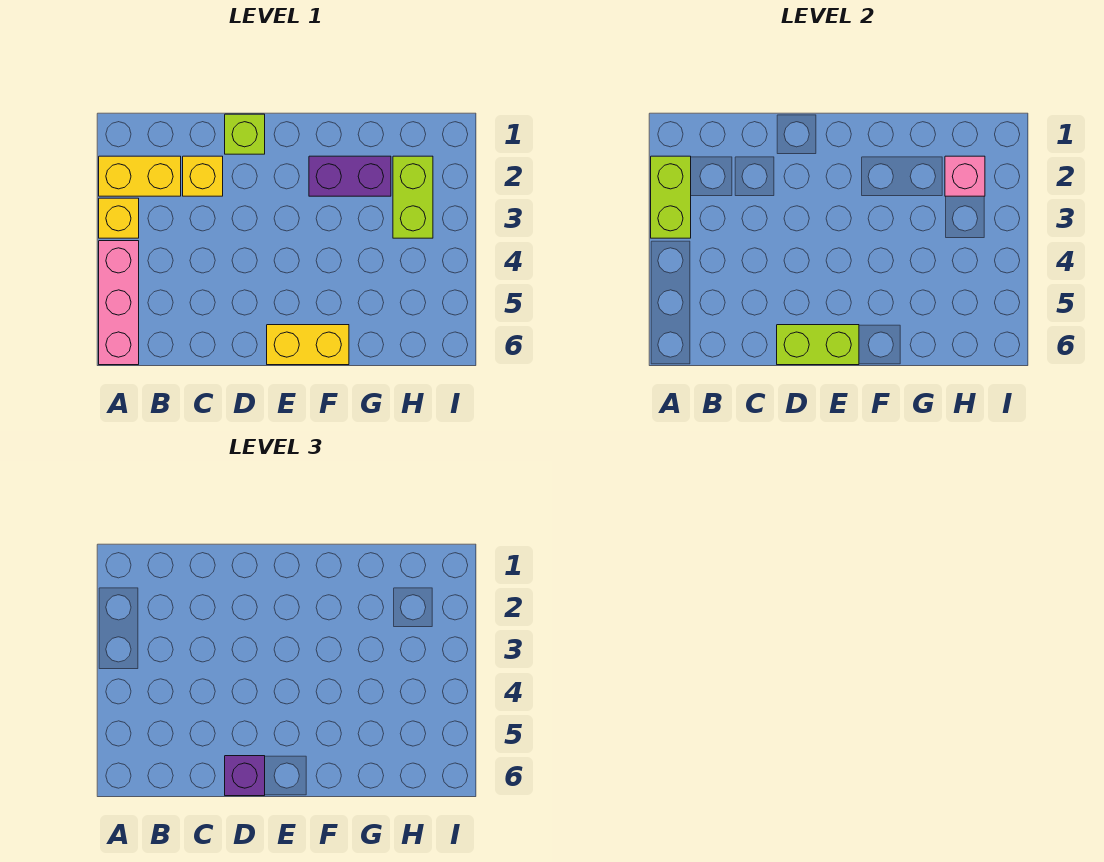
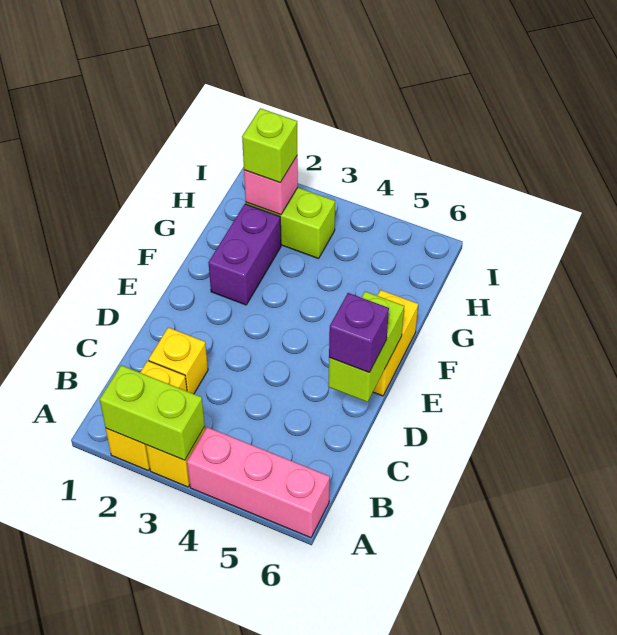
lime 1x1 brick [225,114,265,154] -> lime 1x1 brick moved to [242,108,297,183]

